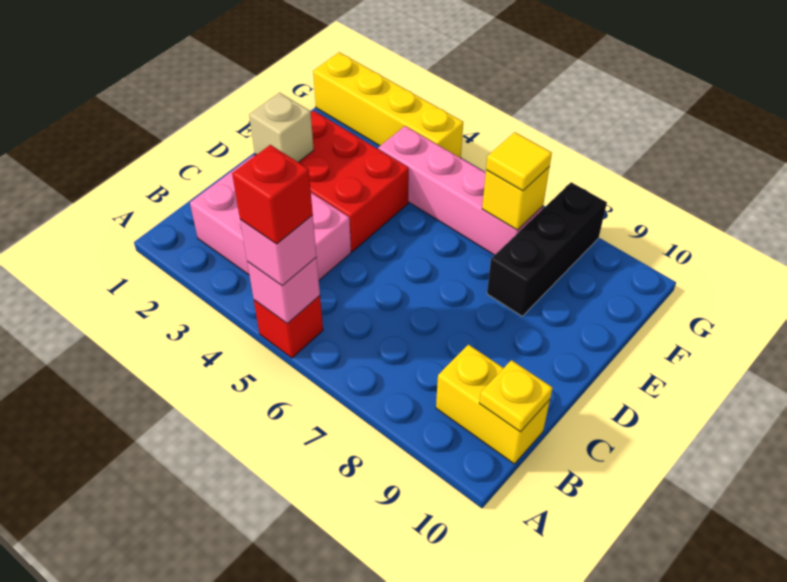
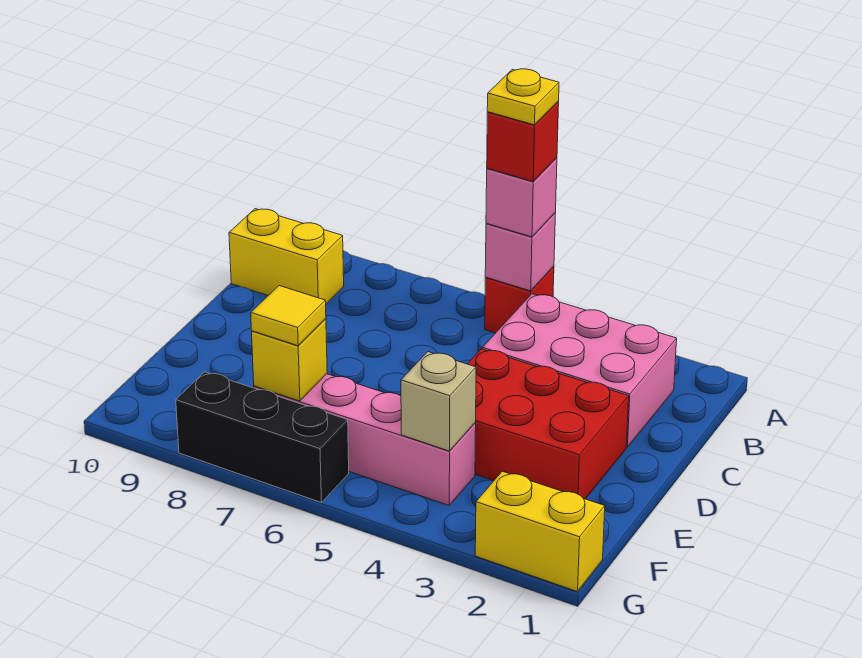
yellow 1x1 plate [479,360,553,432] -> yellow 1x1 plate moved to [487,69,559,125]
tan 1x1 brick [249,93,314,162] -> tan 1x1 brick moved to [401,352,476,451]
black 1x3 brick [487,182,607,316] -> black 1x3 brick turned to [176,372,349,503]
yellow 1x4 brick [313,52,463,158] -> yellow 1x2 brick [475,471,605,592]

